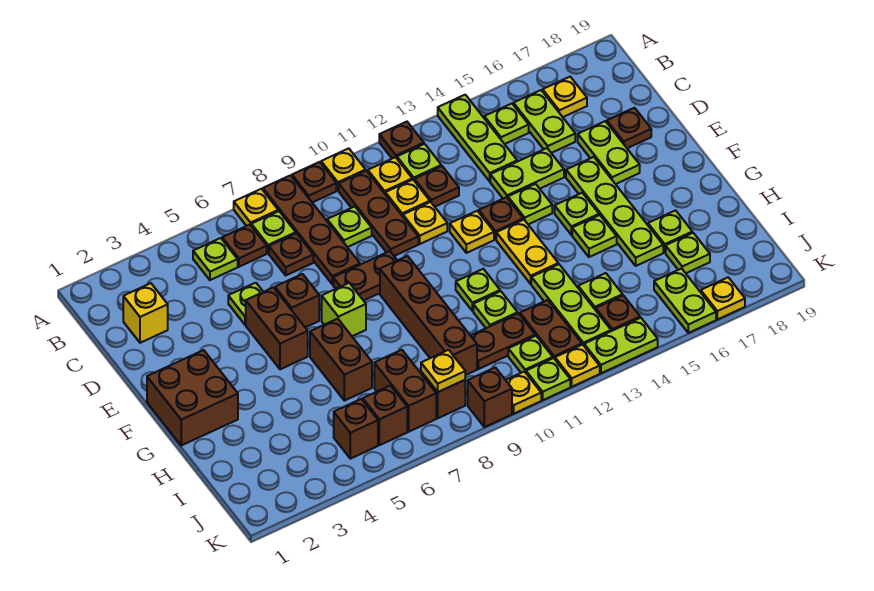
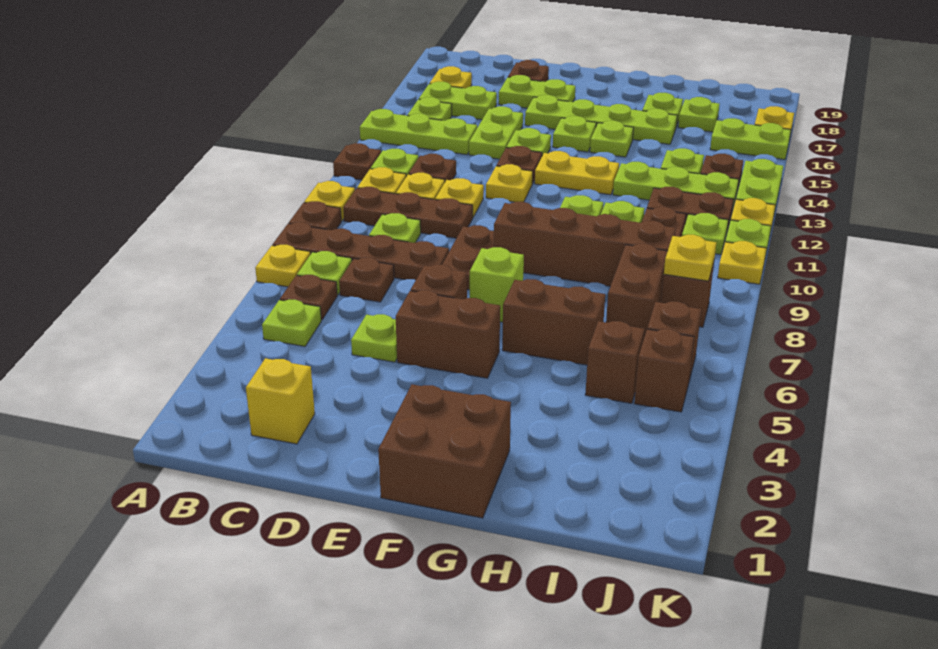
brown 1x2 brick [374,350,436,432] -> brown 1x2 brick turned to [606,244,668,337]
brown 1x1 brick [468,368,512,427] -> brown 1x1 brick moved to [585,321,644,403]

